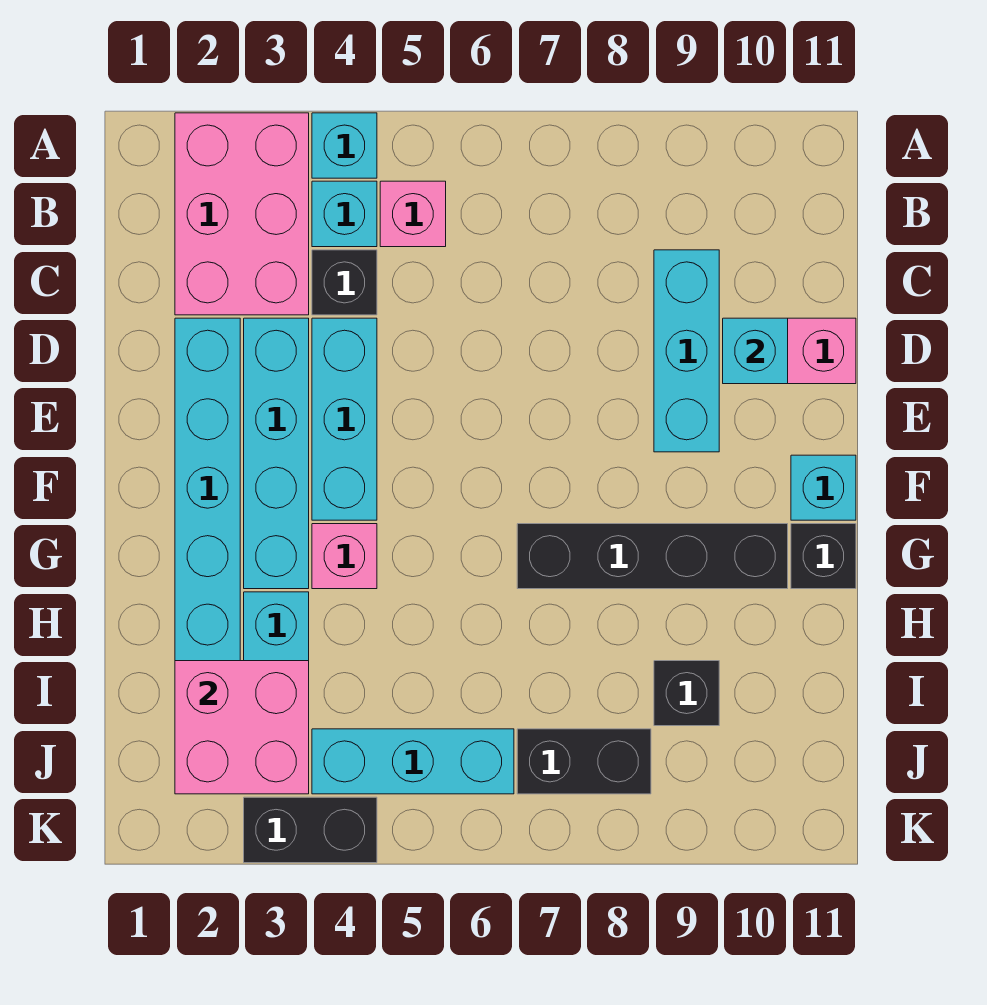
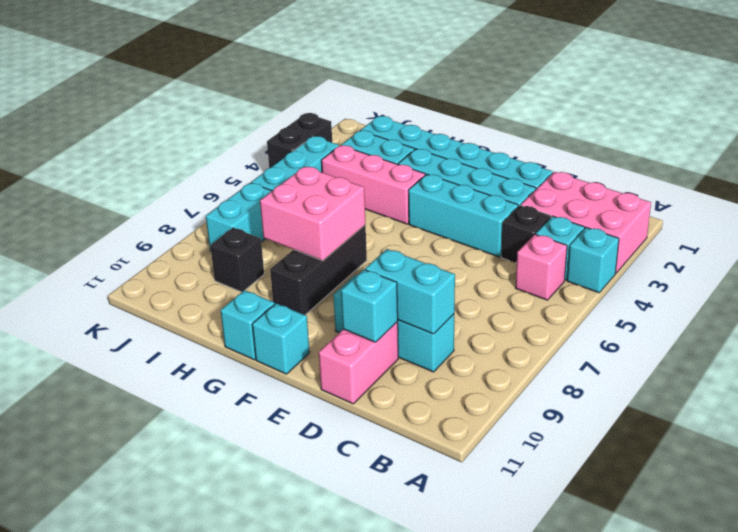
none -> cyan 1x2 brick [365,249,455,334]
pink 1x1 brick [312,524,377,589] -> pink 1x3 brick [321,145,425,224]
black 1x4 brick [517,524,788,589] -> black 1x3 brick [270,225,367,315]
black 1x1 brick [791,524,856,589] -> cyan 1x1 brick [220,290,275,360]
pink 2x2 brick [175,661,309,794] -> pink 2x2 brick moved to [260,166,365,261]
black 1x2 brick [517,729,651,794] -> cyan 1x2 brick [206,183,272,251]

